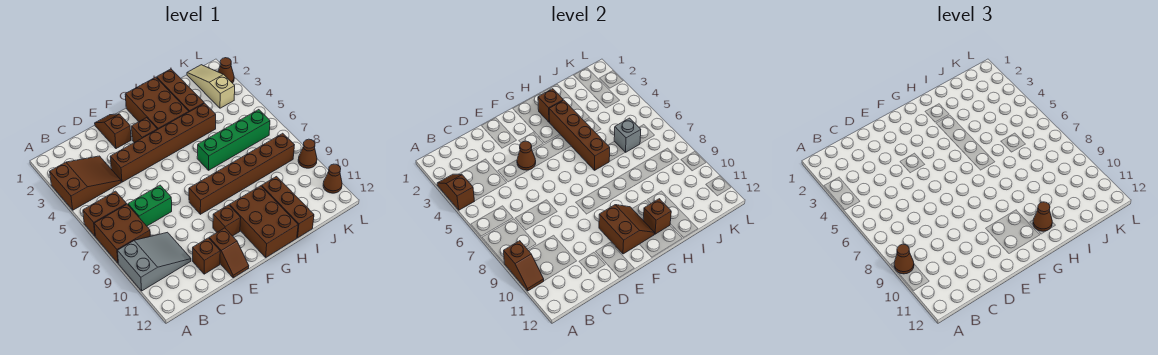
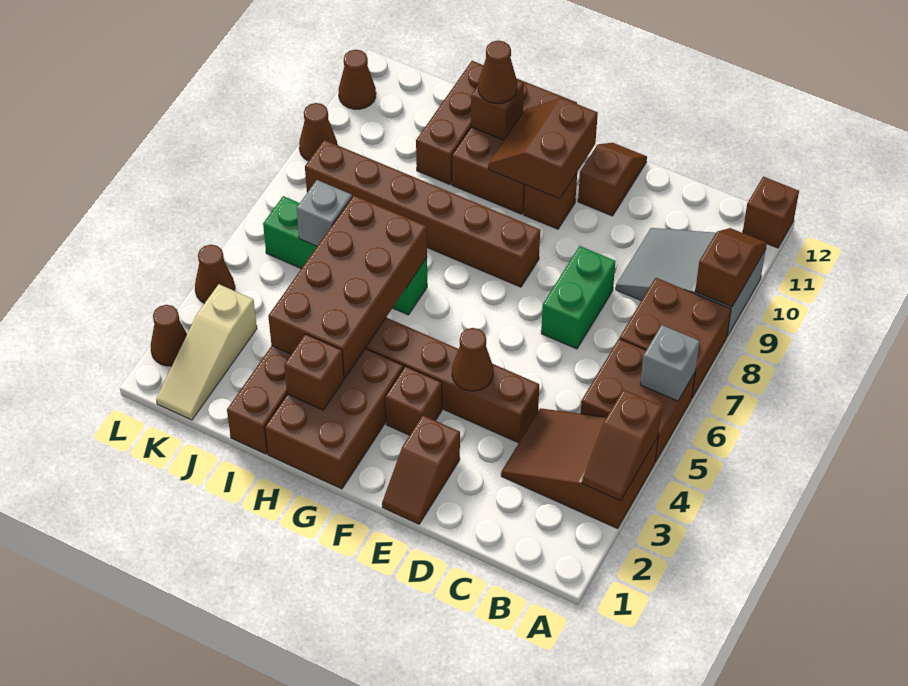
brown 1x2 brick [83,191,126,236] -> brown 2x2 brick [581,339,695,462]
none -> grey 1x1 brick [640,325,700,401]
brown 1x1 cone [894,244,914,274] -> brown 1x1 cone moved to [195,245,235,303]
green 1x2 brick [128,185,172,226] -> green 1x2 brick turned to [541,246,616,349]
brown 1x1 brick [193,238,220,274] -> brown 1x1 brick moved to [743,177,799,248]
brown 1x4 brick [549,100,610,170] -> brown 2x4 brick [268,196,427,378]

